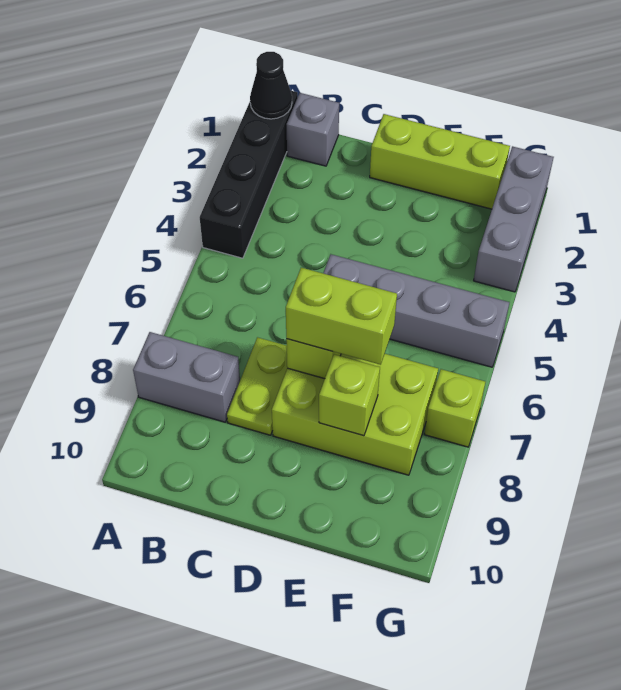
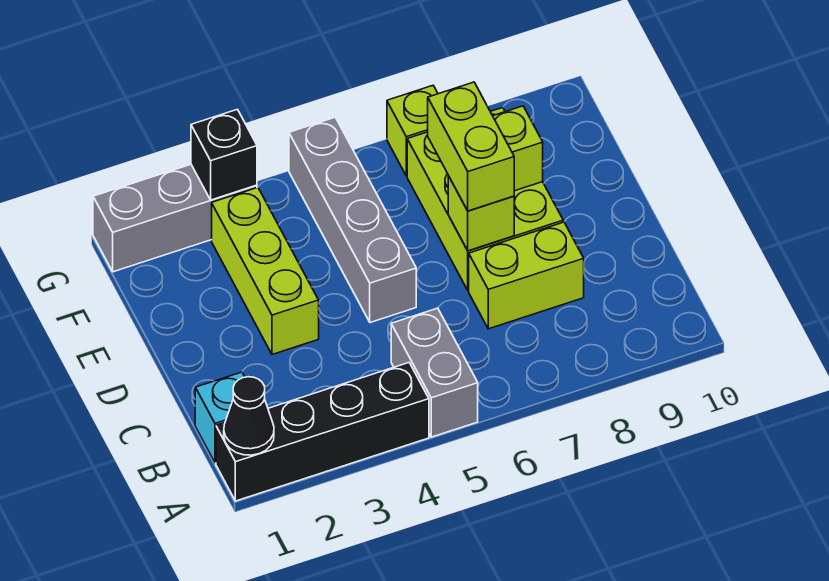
grey 1x2 brick [133,332,240,422] -> grey 1x2 brick moved to [391,308,478,437]
grey 1x1 brick [287,93,339,166] -> cyan 1x1 brick [195,372,244,463]
lime 1x2 plate [227,337,287,435] -> lime 1x2 brick [469,222,584,329]
lime 1x3 brick [370,114,510,209] -> lime 1x3 brick moved to [212,187,319,354]
none -> black 1x1 brick [191,109,257,200]

